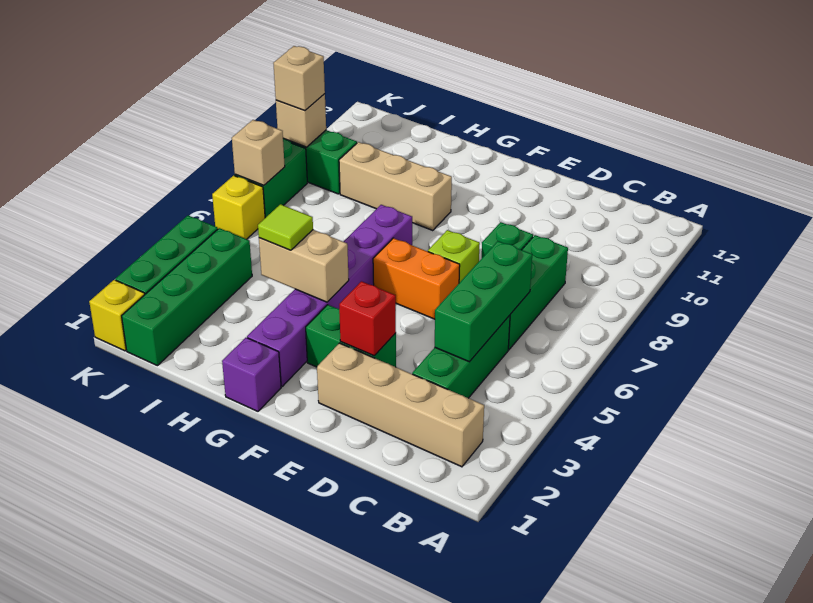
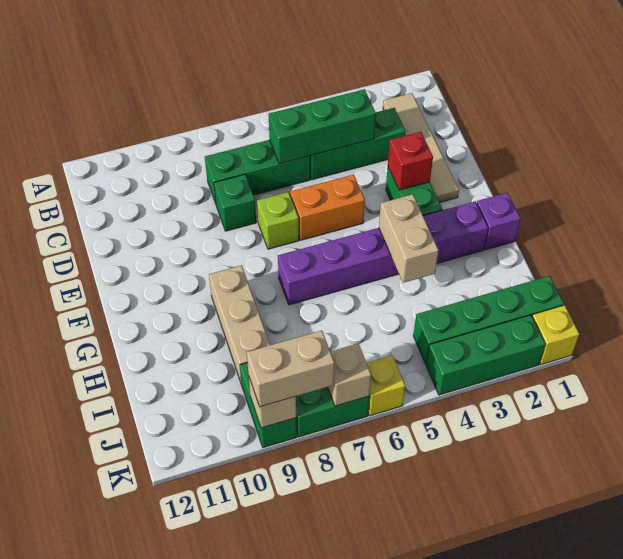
tan 1x4 brick [317,343,484,467] -> tan 1x4 tile [383,93,459,203]
orange 1x2 brick [373,238,460,319] -> orange 1x2 brick turned to [290,175,365,240]
lime 1x1 tile [258,204,313,250] -> none
tan 1x1 brick [273,46,325,111] -> tan 1x2 brick [247,331,334,407]

